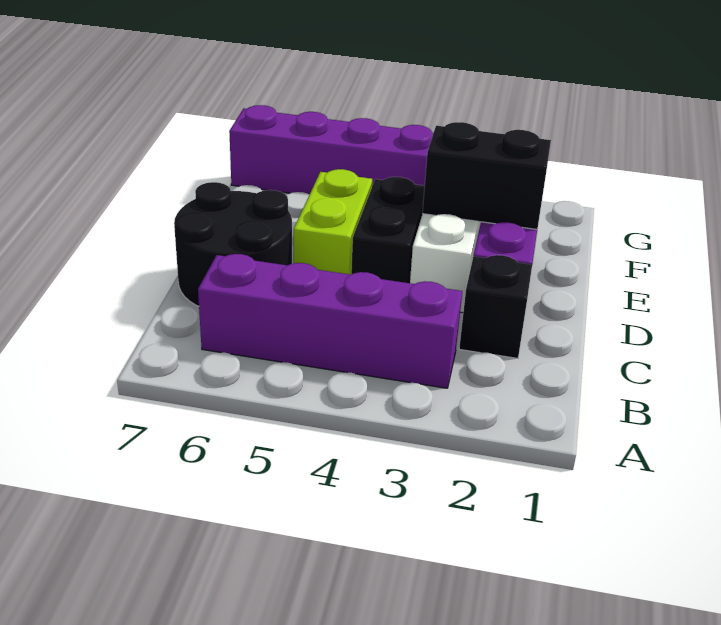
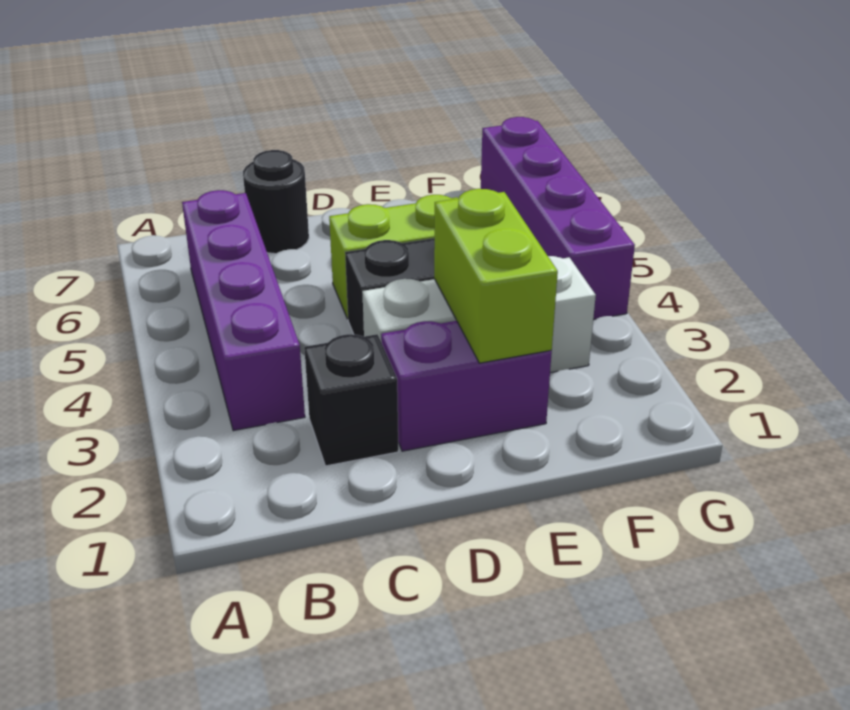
black 2x2 round brick [174,182,292,306] -> black 1x1 round brick [243,150,309,254]
black 1x2 brick [422,122,551,229] -> lime 1x2 brick [434,189,558,363]

